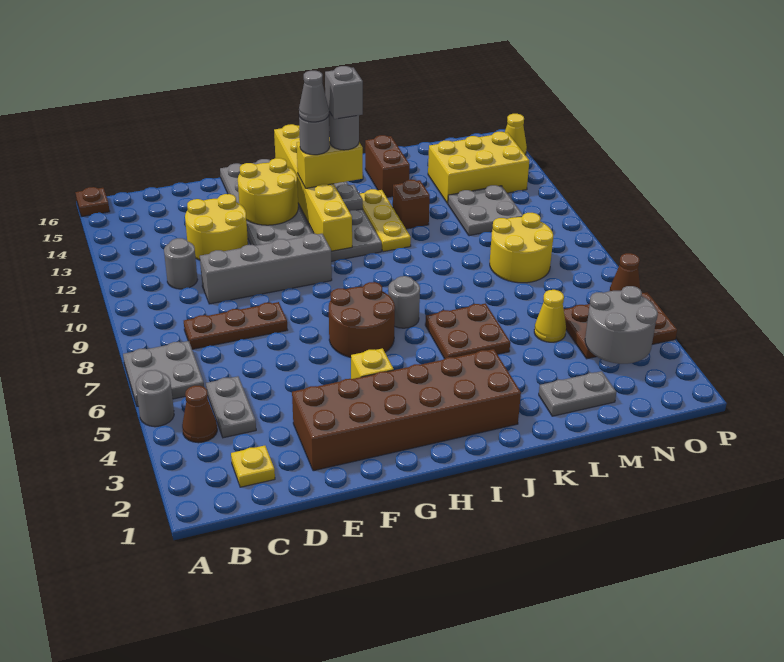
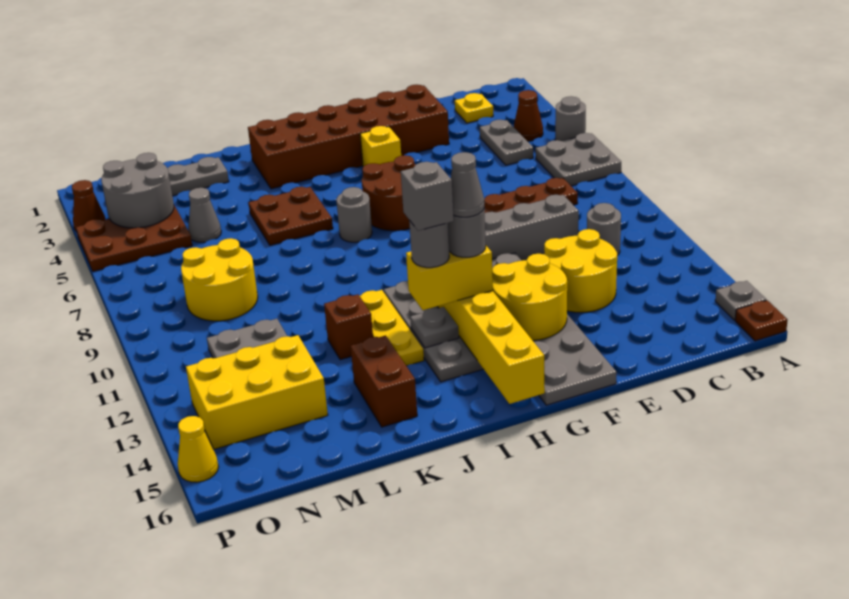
none -> grey 1x1 plate [715,281,766,320]
yellow 1x1 cone [534,290,566,342] -> grey 1x1 cone [188,188,221,242]
brown 1x1 cone [610,253,640,291] -> brown 1x1 cone moved to [72,180,105,232]

